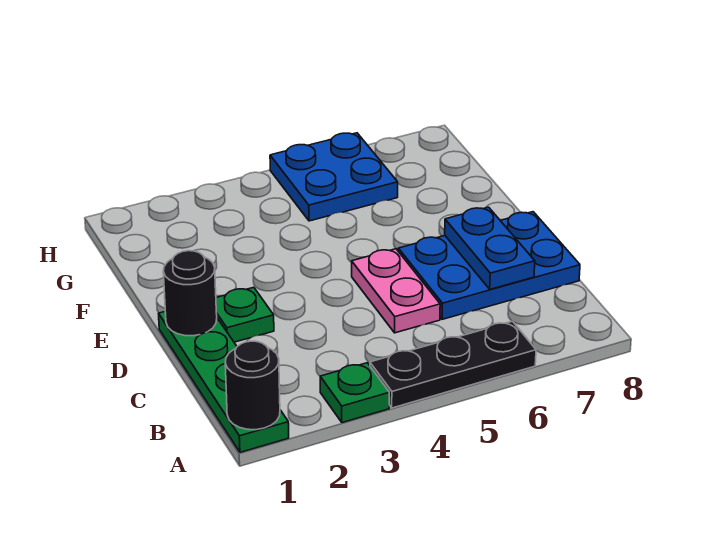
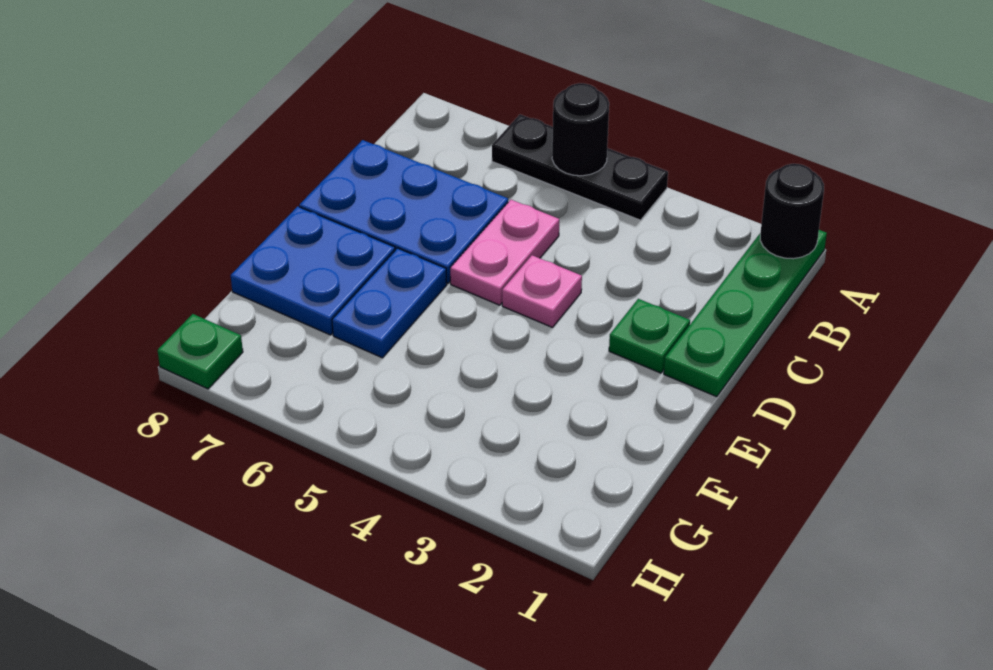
green 1x1 plate [320,363,389,423] -> green 1x1 plate moved to [157,314,243,389]
blue 1x2 plate [445,207,535,289] -> blue 1x2 plate moved to [332,248,447,358]
black 1x1 round brick [163,251,217,336] -> black 1x1 round brick moved to [552,83,609,176]
none -> pink 1x1 plate [502,255,582,327]
blue 2x2 plate [270,133,398,221] -> blue 2x2 plate moved to [231,206,395,335]

